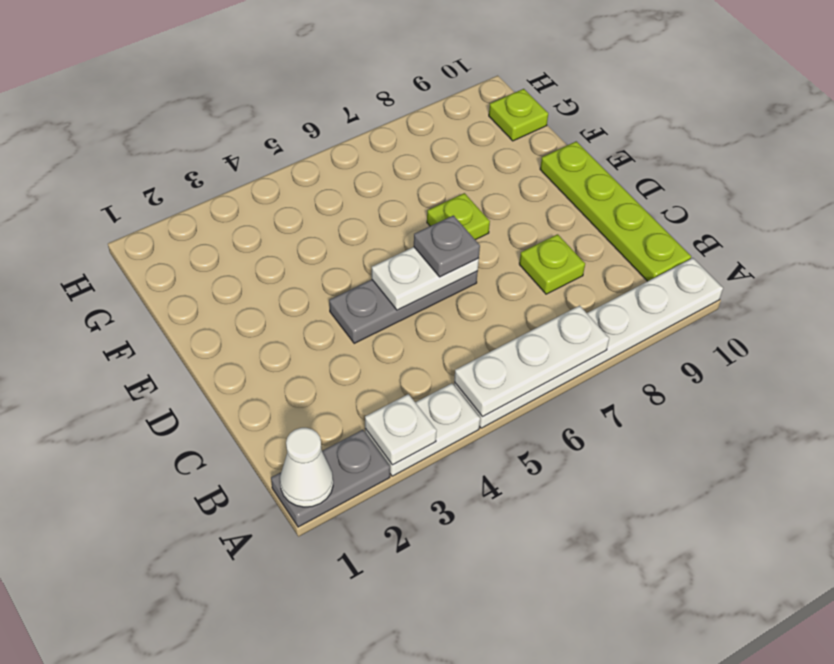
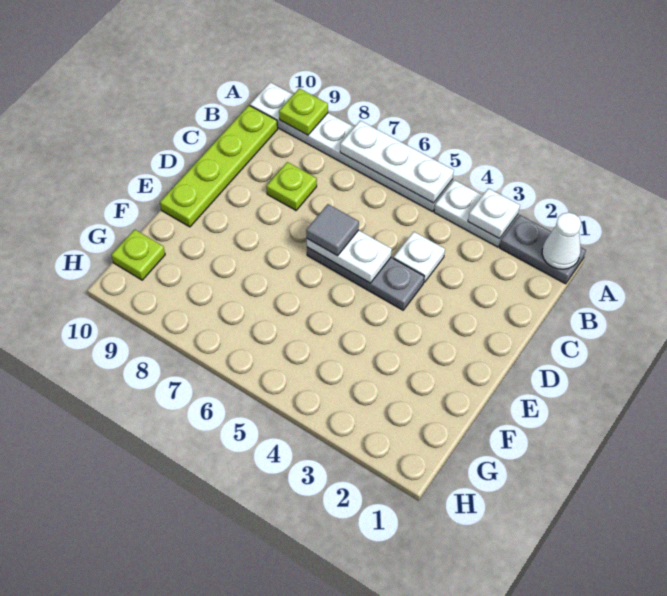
none -> white 1x1 plate [394,232,445,282]
grey 1x1 plate [414,215,480,277] -> grey 1x1 tile [306,204,359,256]
lime 1x1 plate [427,193,490,240] -> lime 1x1 plate moved to [279,88,328,135]

